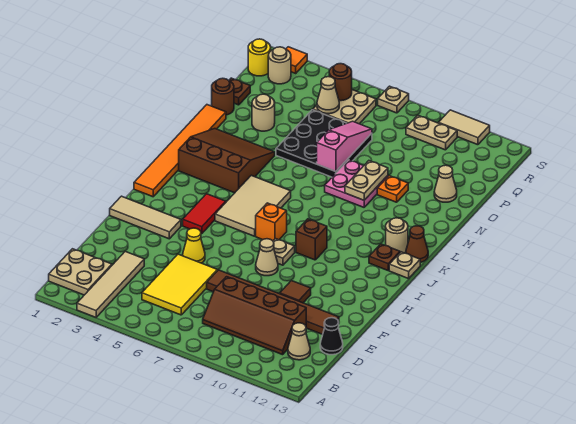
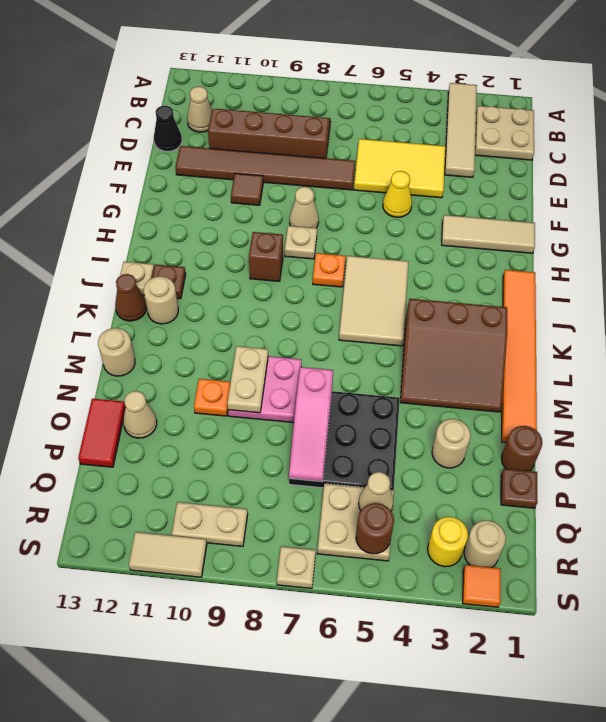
yellow 2x3 tile [142,254,217,315] -> yellow 2x3 tile turned to [354,139,446,198]
red 1x2 tile [183,194,226,234] -> red 1x2 tile moved to [78,399,126,467]
orange 1x1 brick [256,203,287,241] -> orange 1x1 plate [313,253,346,287]
none -> tan 1x1 round brick [98,328,135,376]
yellow 1x1 round brick [248,39,271,76] -> yellow 1x1 round brick moved to [428,517,468,567]

